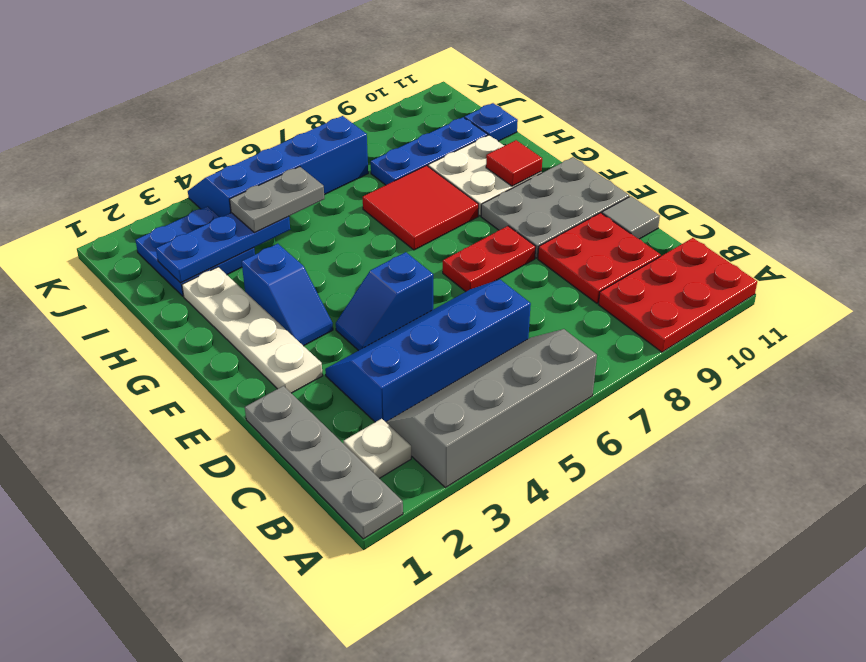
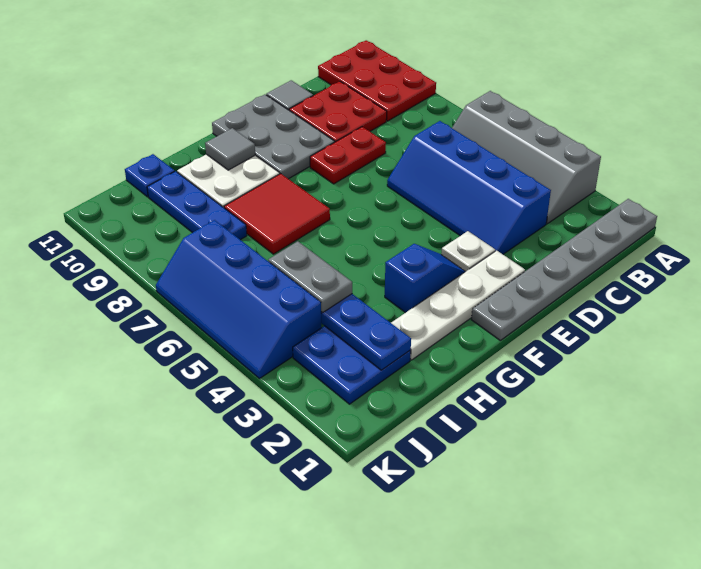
grey 1x4 plate [245,386,403,539] -> grey 1x6 plate [471,199,657,340]
white 1x1 plate [343,419,411,478] -> white 1x1 plate moved to [441,231,495,271]
blue 1x2 slope [336,252,433,351] -> none
red 1x2 plate [443,226,536,292] -> red 1x2 plate turned to [310,127,386,184]
red 1x1 tile [486,140,542,186] -> grey 1x1 tile [205,128,255,170]

